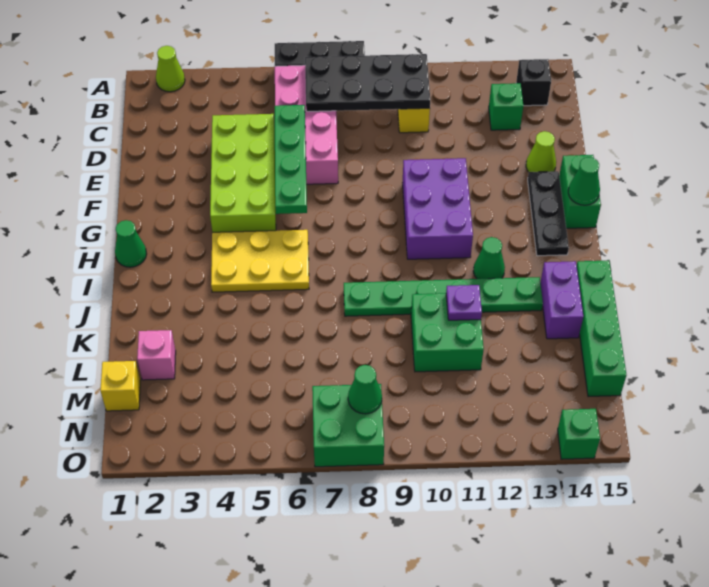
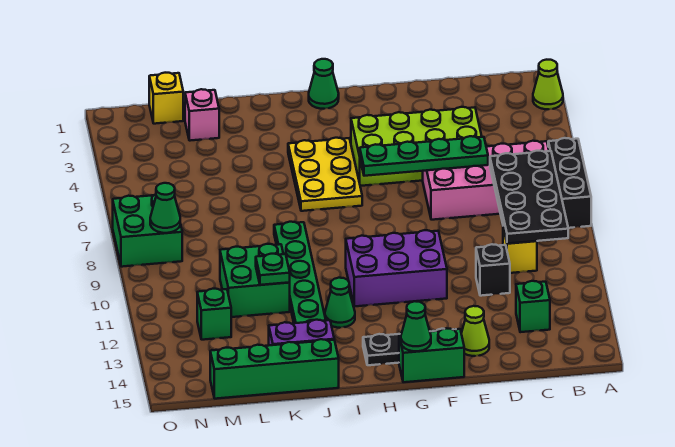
black 1x1 brick [516,59,551,106] -> black 1x1 brick moved to [476,244,510,296]
purple 1x1 plate [446,285,482,320] -> green 1x1 plate [256,254,290,285]
green 1x1 brick [558,409,600,459] -> green 1x1 brick moved to [197,289,231,340]

